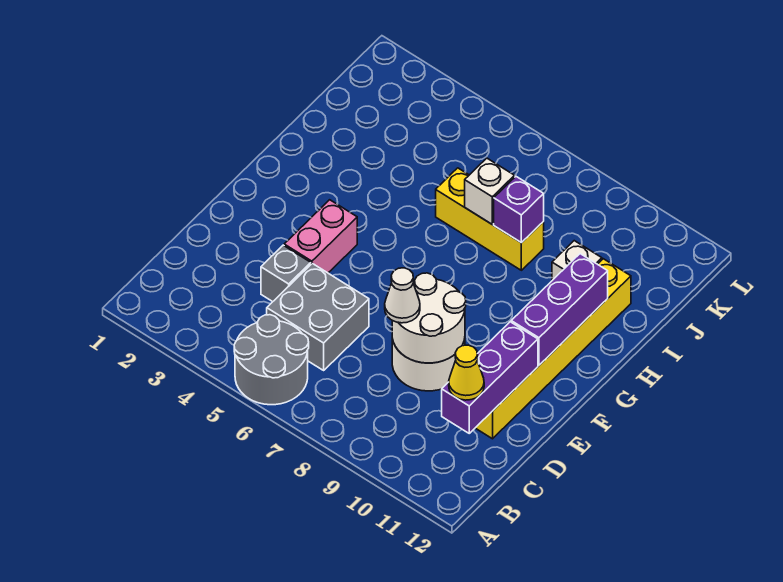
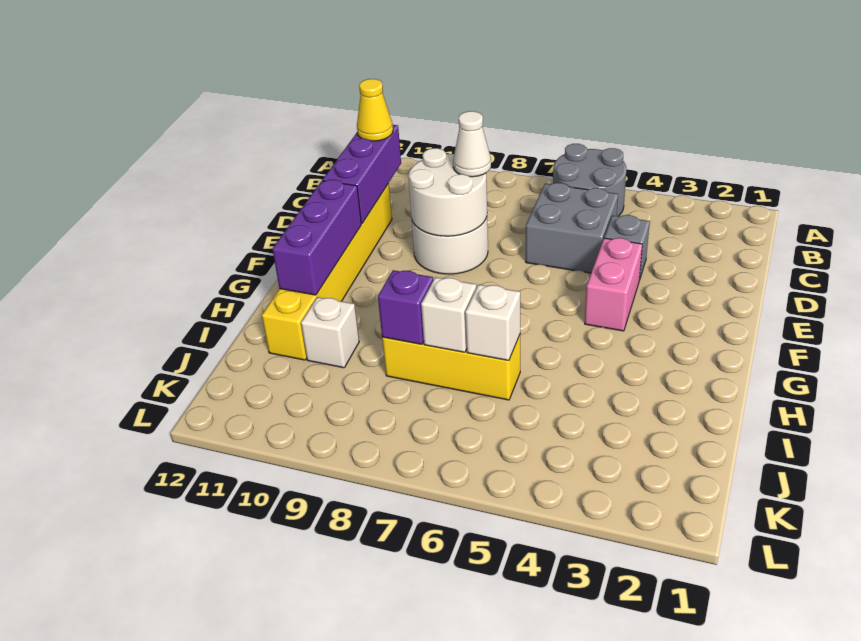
none -> white 1x1 brick [465,285,520,361]

